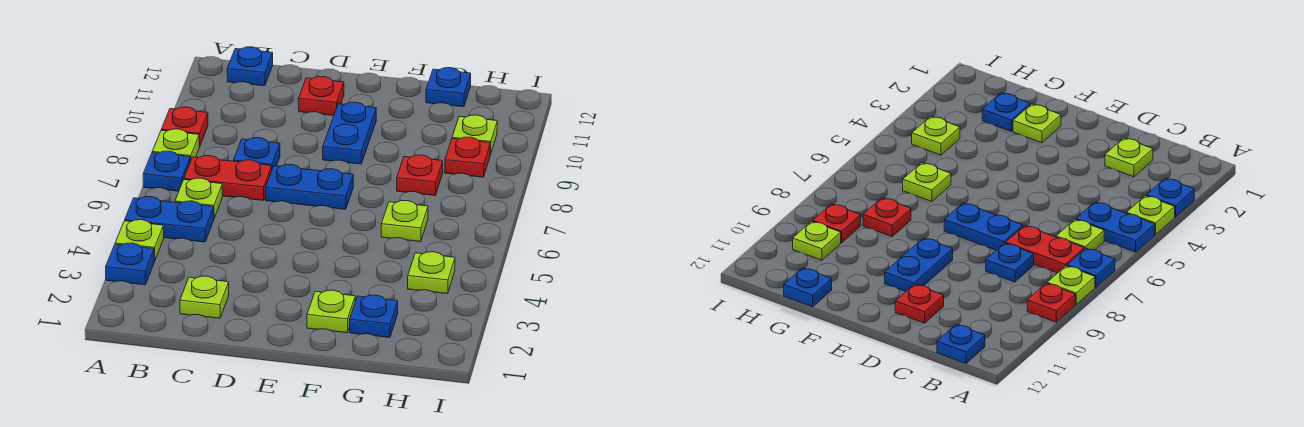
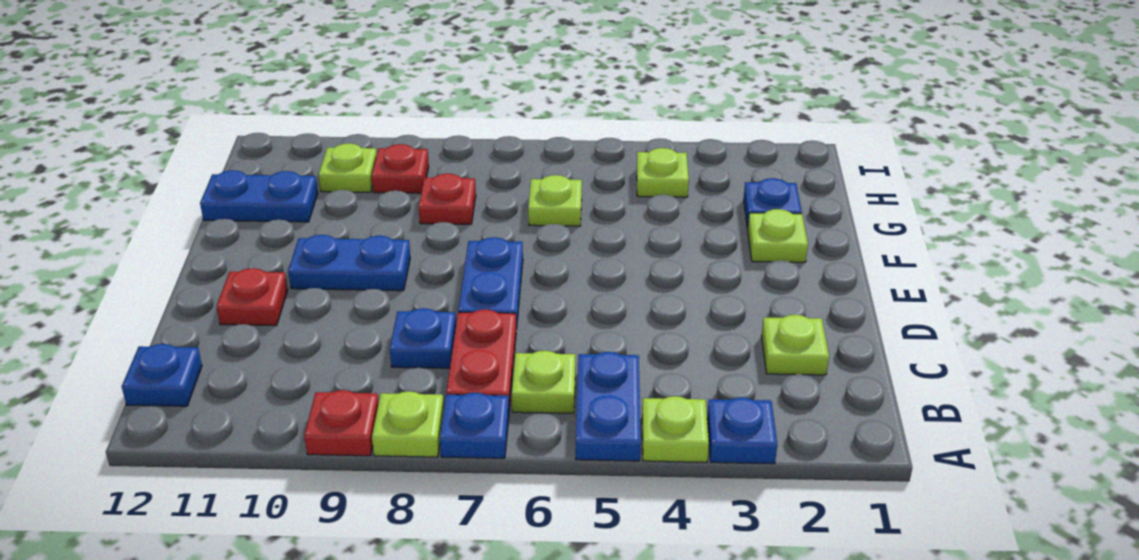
blue 1x1 plate [426,68,471,107] -> blue 1x2 plate [200,170,318,222]

